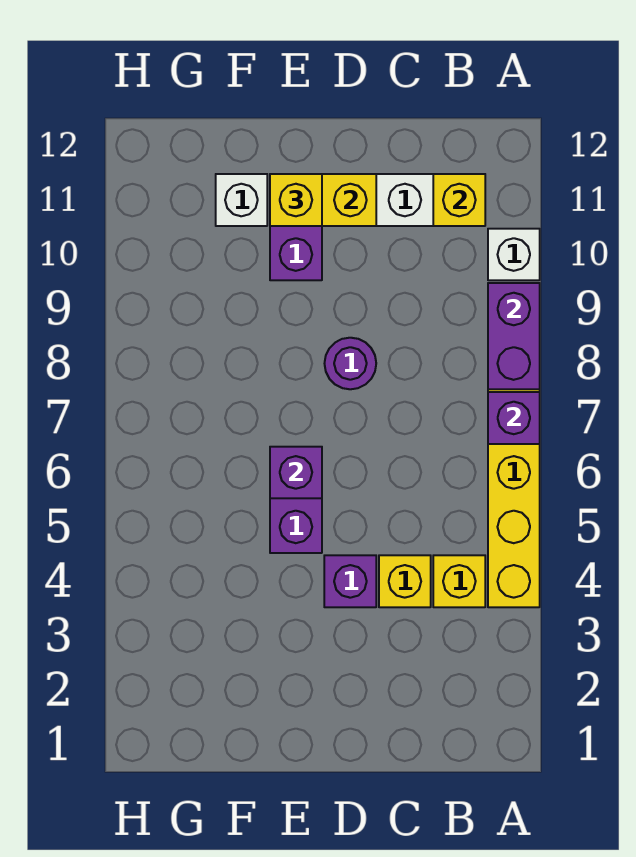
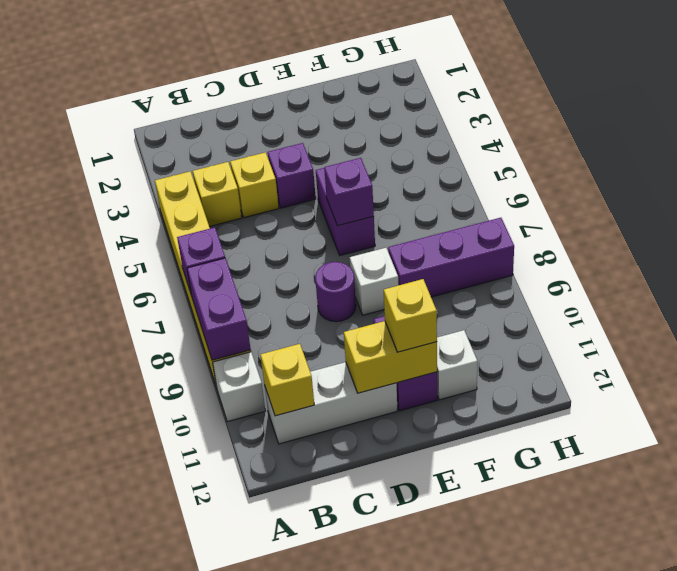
none -> white 1x1 brick [350,248,398,315]
none -> purple 1x3 brick [388,218,514,297]

